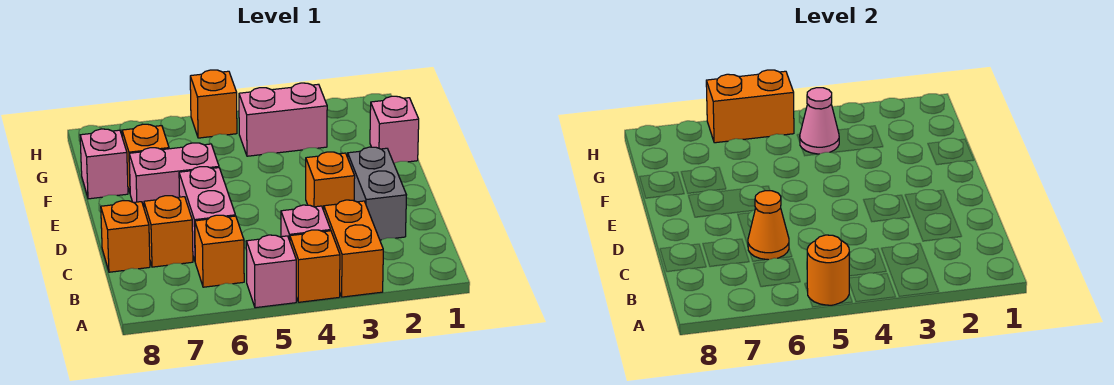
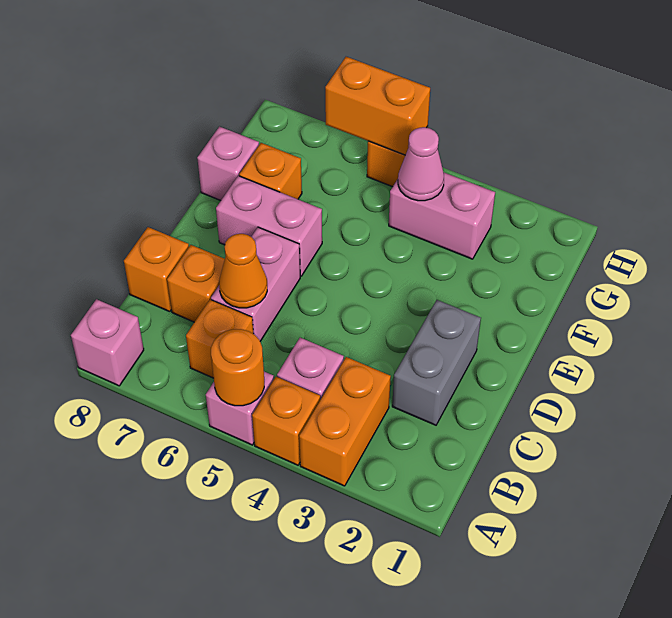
orange 1x1 brick [306,152,355,210] -> none
pink 1x1 brick [370,96,419,163] -> pink 1x1 brick moved to [71,299,144,386]

